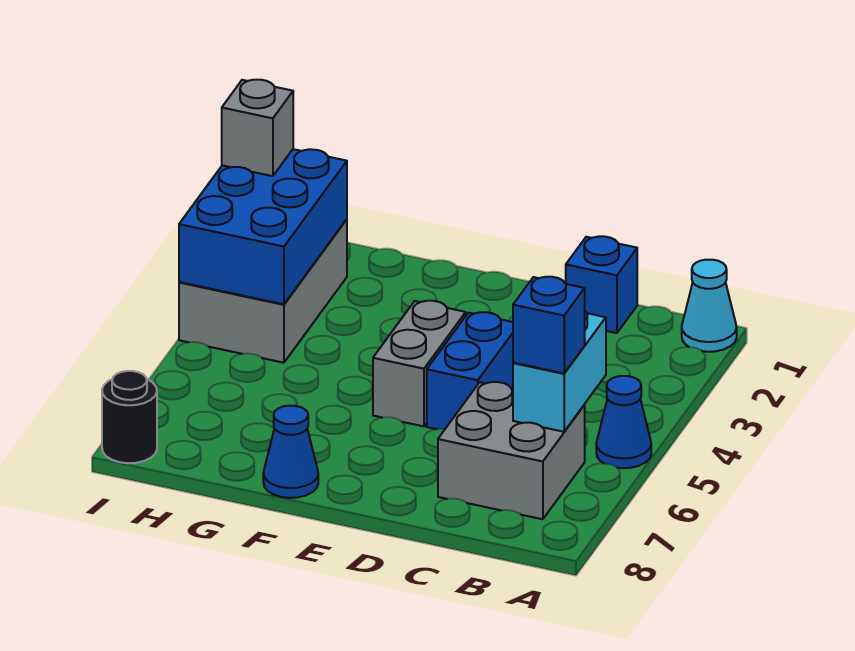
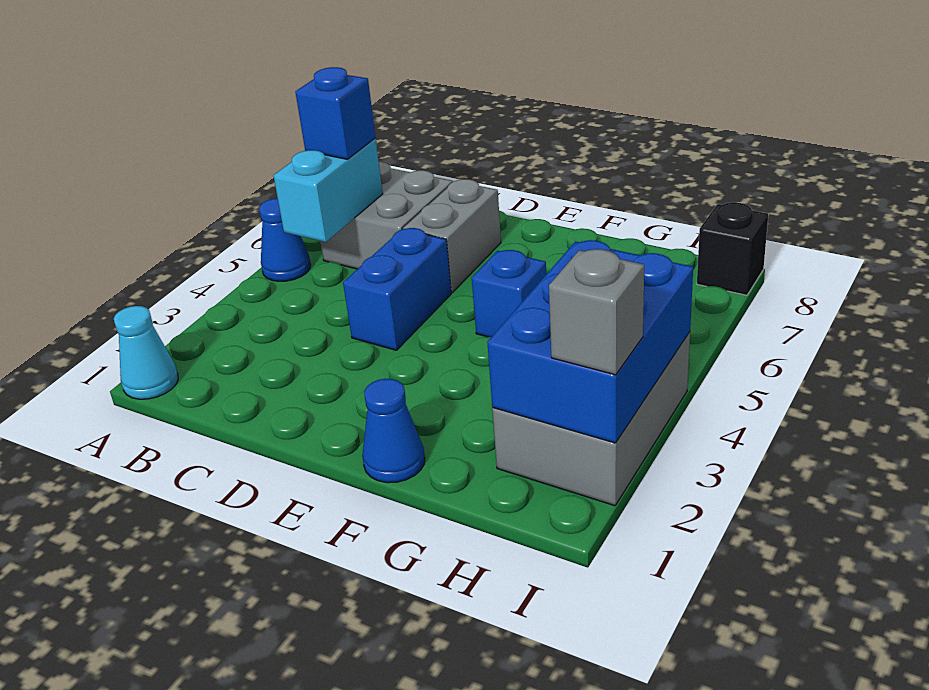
blue 1x1 brick [566,236,637,333] -> blue 1x1 brick moved to [472,250,546,337]
grey 1x2 brick [373,301,466,426] -> grey 1x2 brick moved to [403,179,501,292]
blue 1x1 cone [263,406,318,498] -> blue 1x1 cone moved to [362,379,425,483]
black 1x1 round brick [102,371,157,463] -> black 1x1 brick [697,202,768,295]

